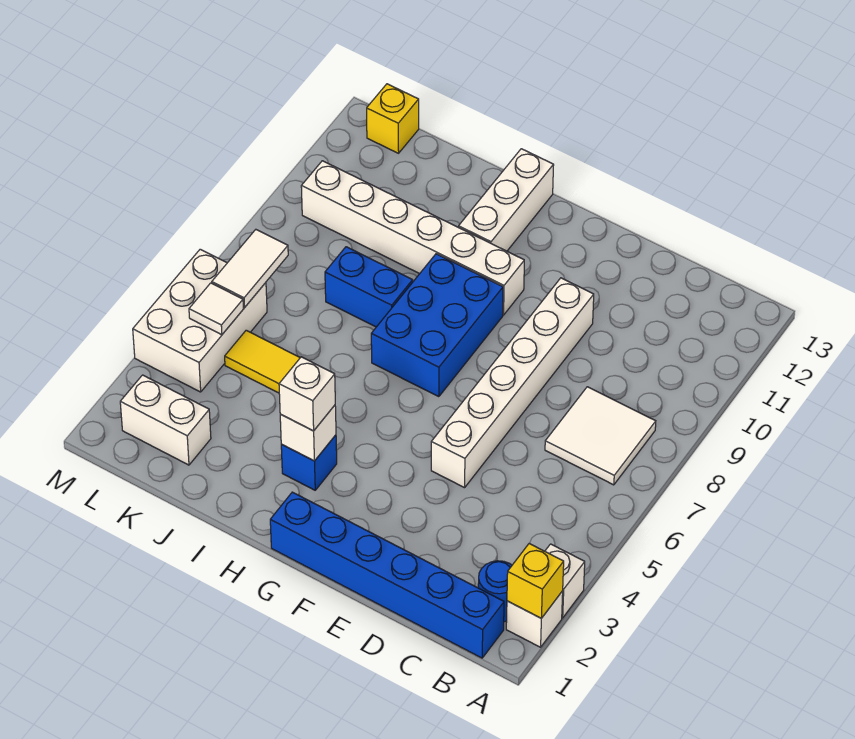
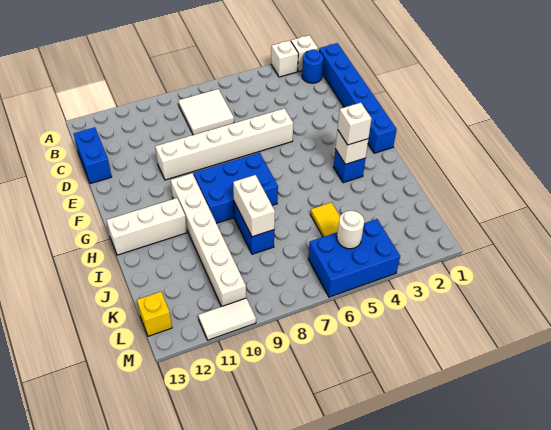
yellow 1x1 brick [507,544,564,618] -> none
none -> blue 1x2 brick [74,127,112,184]
white 1x2 brick [120,375,211,465] -> white 1x2 brick moved to [233,175,275,237]
white 2x3 brick [133,249,267,392] -> blue 2x3 brick [308,219,400,297]
white 1x1 tile [189,283,243,335] -> white 1x1 round brick [337,211,364,249]
white 1x2 tile [212,230,288,307] -> white 1x2 tile moved to [198,298,256,340]

